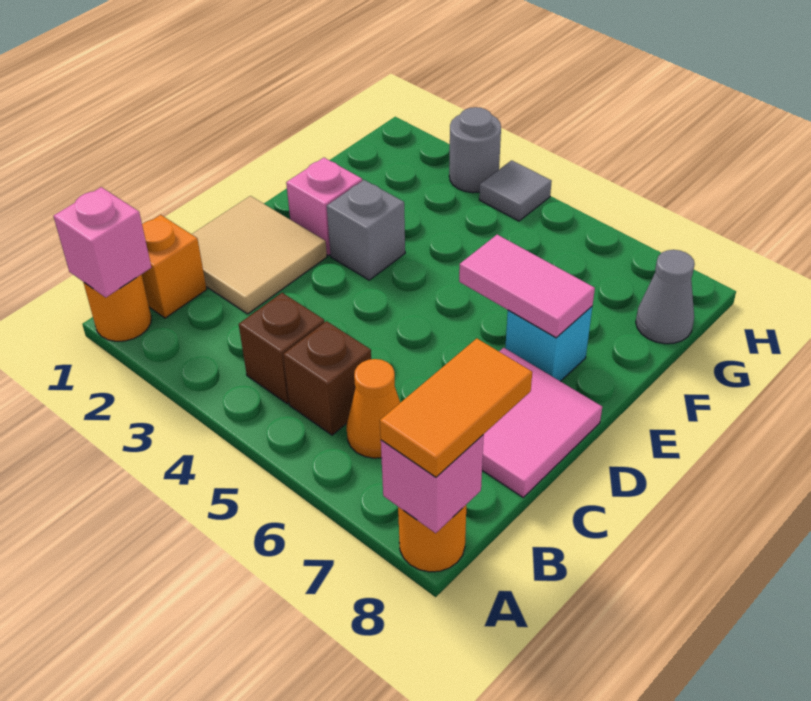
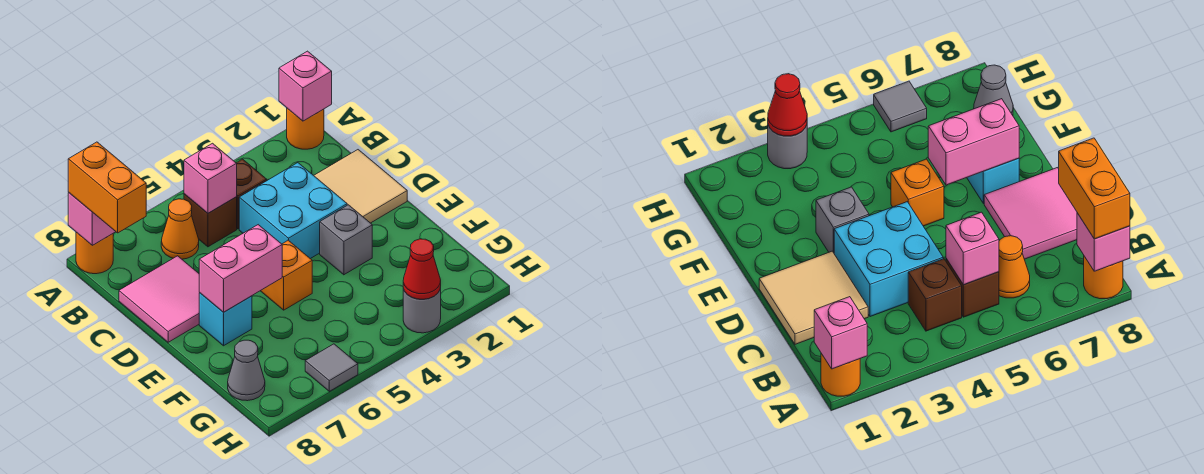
orange 1x2 tile [380,339,532,477] -> orange 1x2 brick [68,142,146,233]
orange 1x1 brick [142,215,207,318] -> orange 1x1 brick moved to [261,240,312,310]
none -> cyan 2x2 brick [239,163,347,259]
pink 1x1 brick [286,158,362,255] -> pink 1x1 brick moved to [184,143,237,213]
pink 1x2 tile [459,235,595,338] -> pink 1x2 brick [199,225,282,312]
none -> red 1x1 cone [403,239,441,299]
grey 1x1 tile [479,160,552,221] -> grey 1x1 tile moved to [305,344,358,391]

